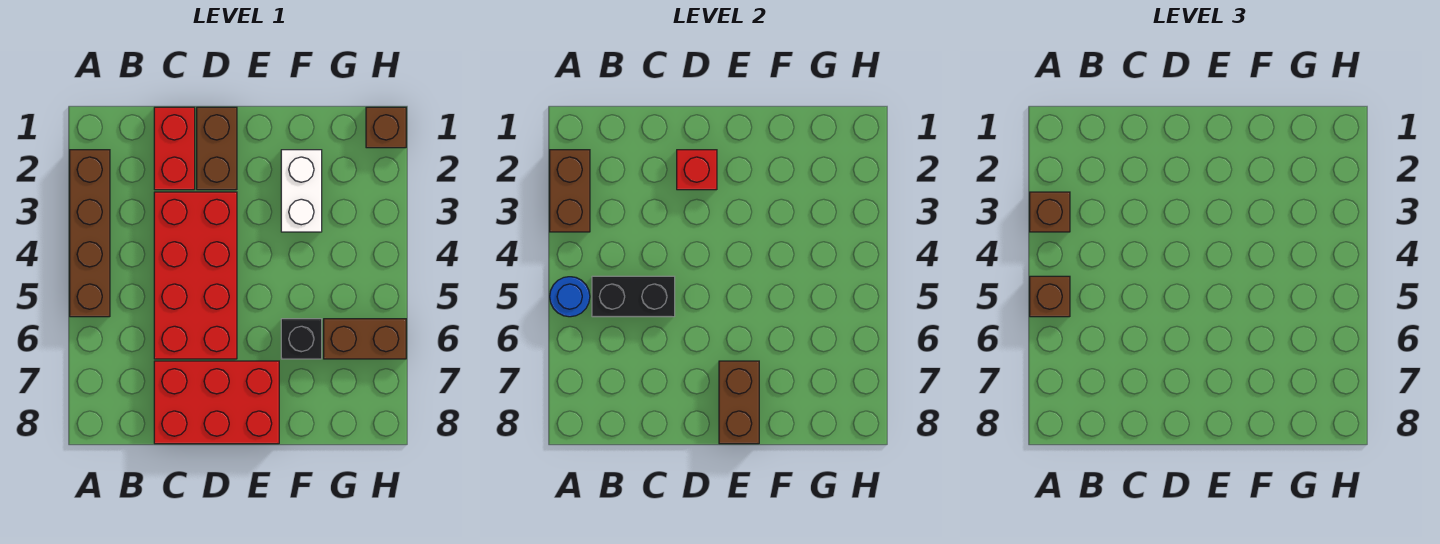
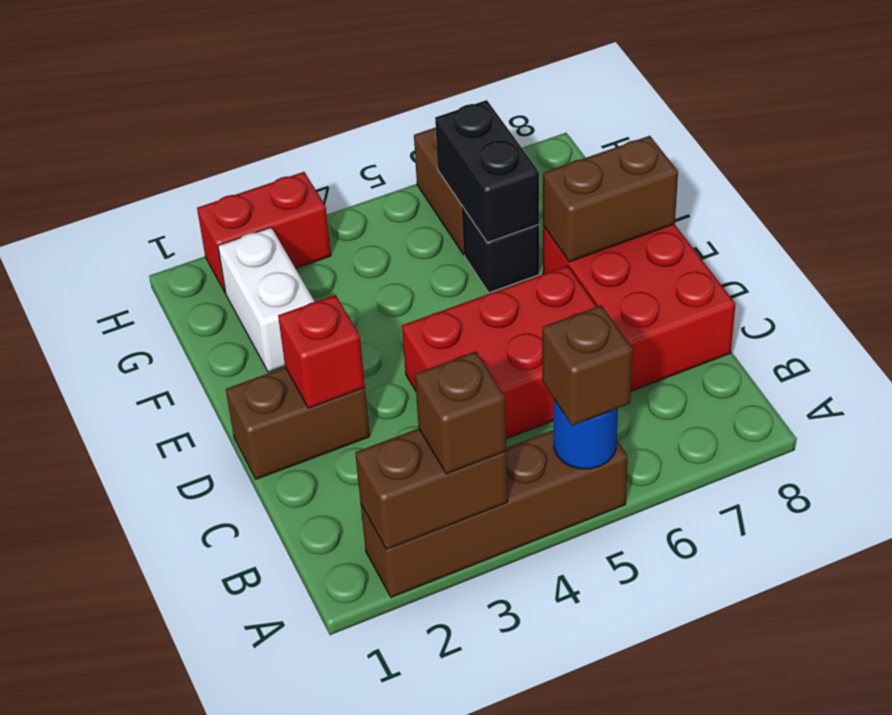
black 1x2 brick [592,276,675,317] -> black 1x2 brick moved to [435,100,539,242]
red 1x2 brick [154,107,195,190] -> red 1x2 brick moved to [197,172,331,293]
red 2x4 brick [154,192,237,359] -> red 2x3 brick [402,265,597,439]
white 1x2 brick [281,150,322,232] -> white 1x2 brick turned to [218,227,315,372]
brown 1x1 brick [366,107,406,148] -> none

